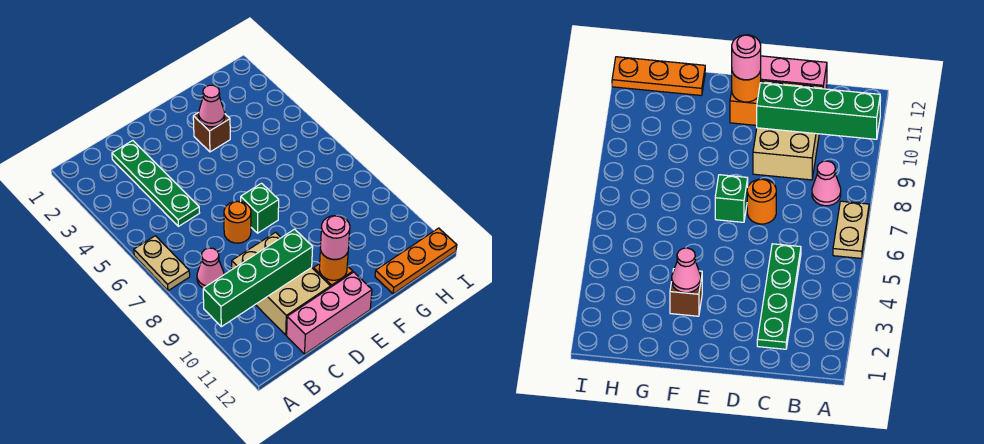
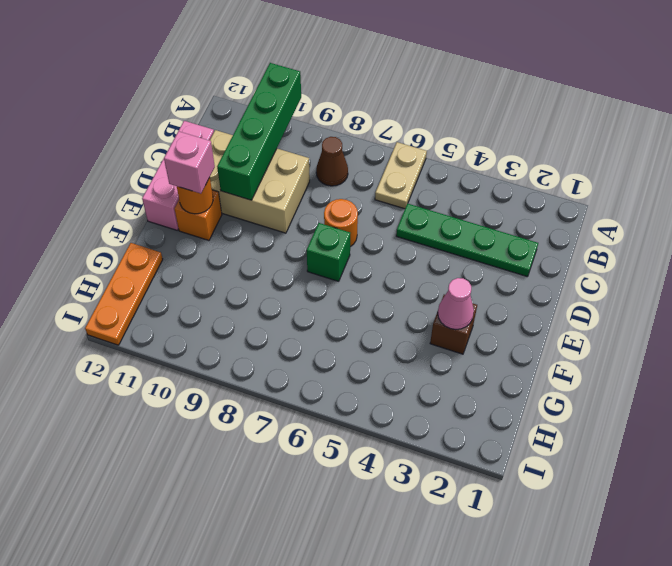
tan 1x2 plate [134,236,190,291] -> tan 1x2 plate turned to [375,142,427,209]
pink 1x1 cone [197,248,224,288] -> brown 1x1 cone [316,137,348,186]
pink 1x1 round brick [320,216,350,260] -> pink 1x1 brick [164,131,215,194]

